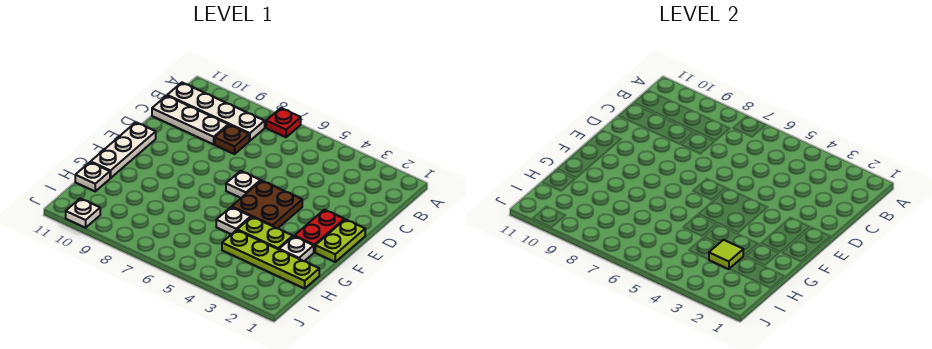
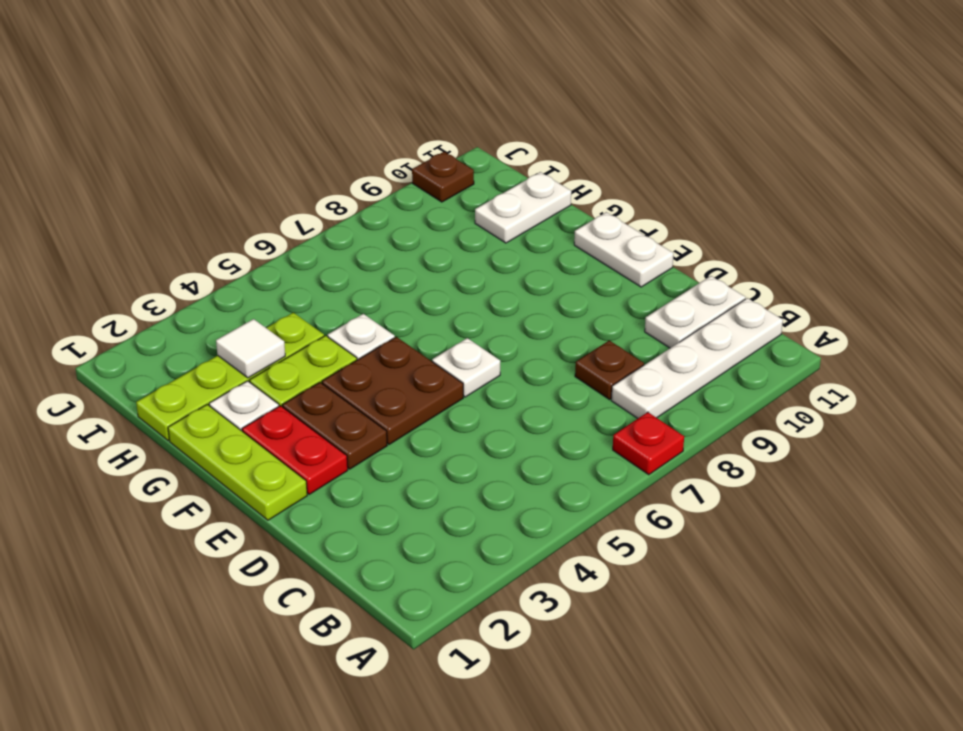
white 1x3 plate [152,96,228,144] -> white 1x2 plate [645,276,746,348]
lime 1x2 plate [315,219,365,262] -> lime 1x3 plate [168,404,307,520]
none -> brown 1x2 plate [282,382,387,469]
white 1x3 plate [91,122,156,178] -> white 1x2 plate [574,212,674,287]
lime 1x1 tile [709,240,743,269] -> white 1x1 tile [216,319,285,378]
white 1x1 plate [75,162,110,191] -> white 1x2 plate [475,172,571,243]
white 1x1 plate [66,198,100,228] -> brown 1x1 plate [412,152,474,202]

